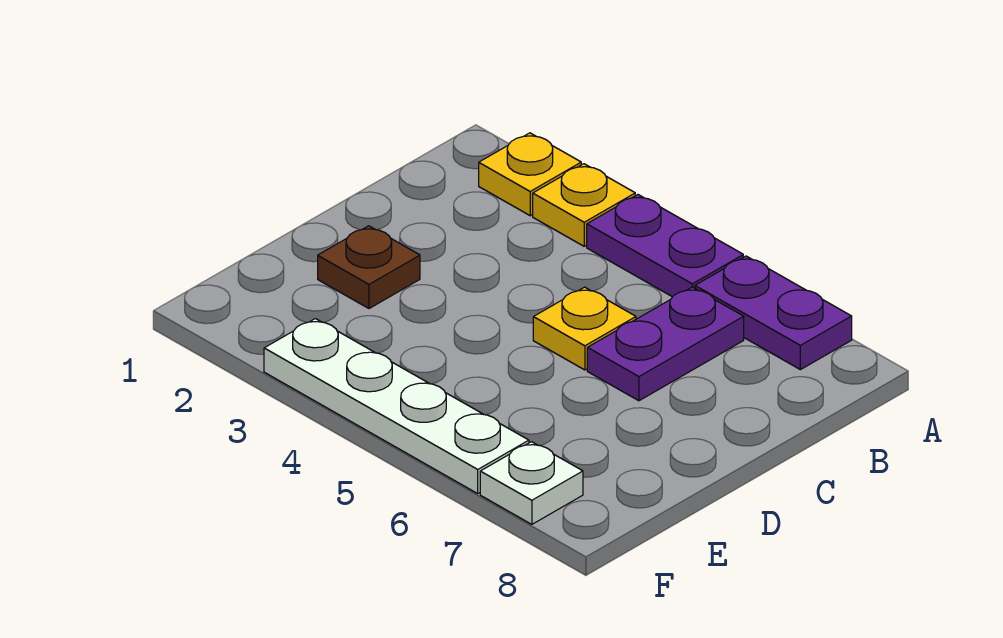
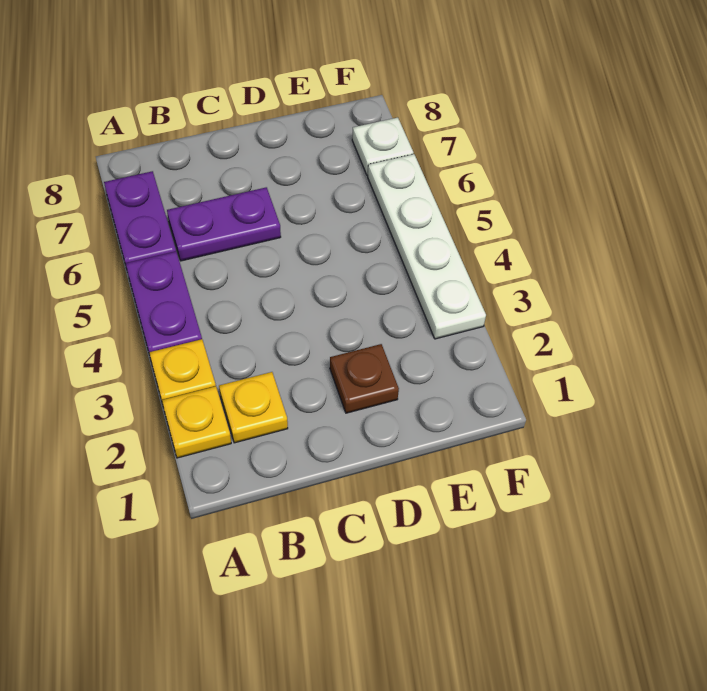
yellow 1x1 plate [533,287,636,370] -> yellow 1x1 plate moved to [219,372,288,443]

